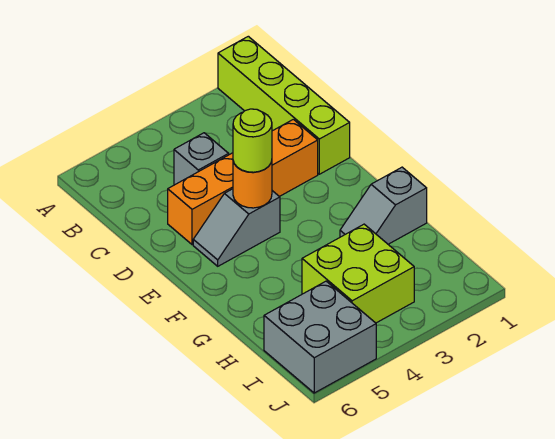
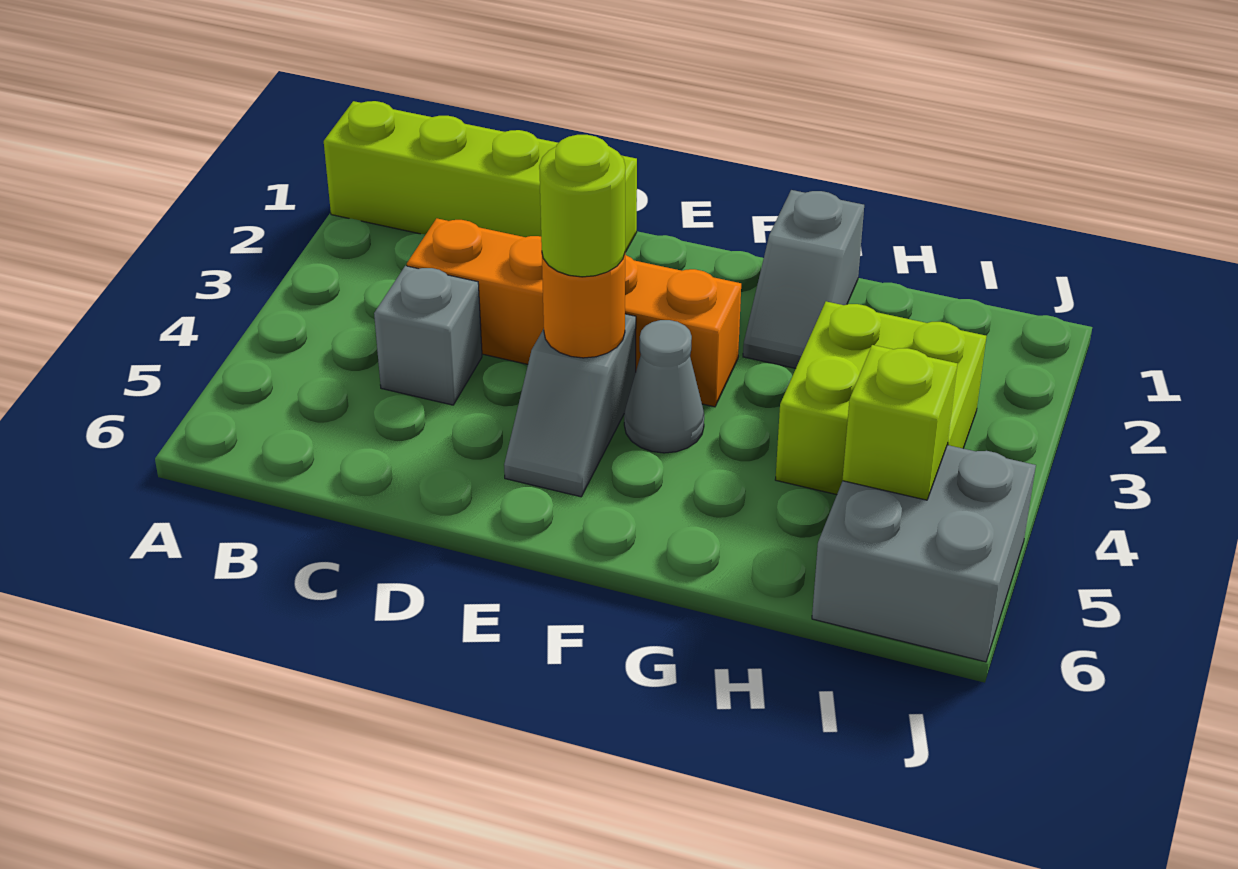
orange 1x4 brick [168,119,318,245] -> orange 1x4 brick turned to [407,218,741,407]
none -> grey 1x1 cone [624,320,704,453]
none -> lime 1x1 brick [842,345,957,500]

